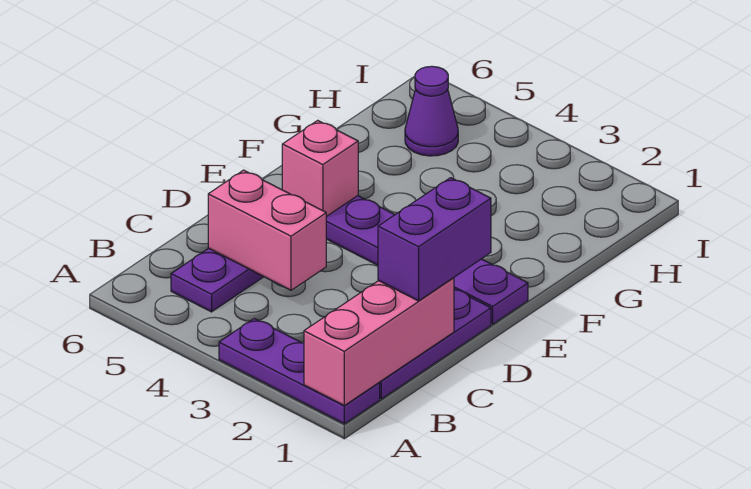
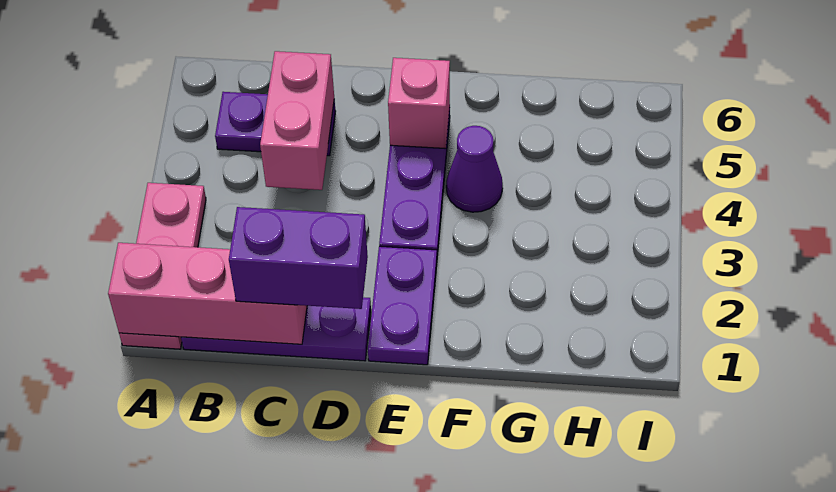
purple 1x3 plate [219,318,380,424] -> pink 1x3 plate [119,183,206,349]
purple 1x1 cone [405,66,458,156] -> purple 1x1 cone moved to [446,126,503,212]

